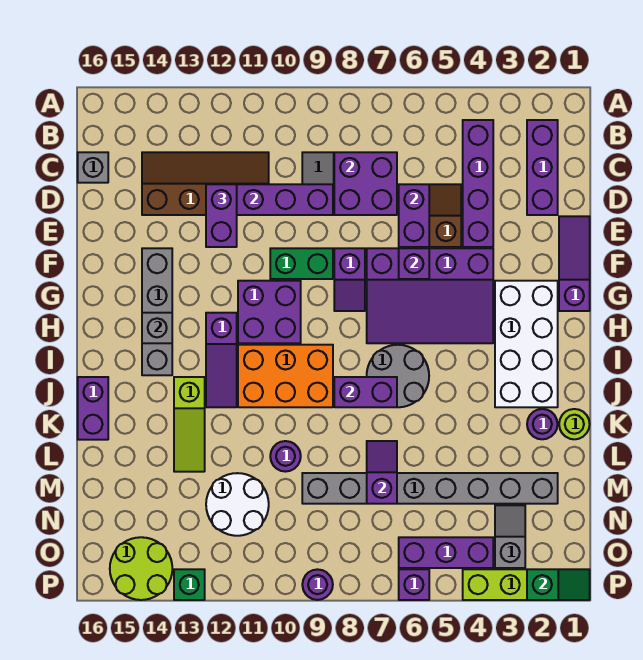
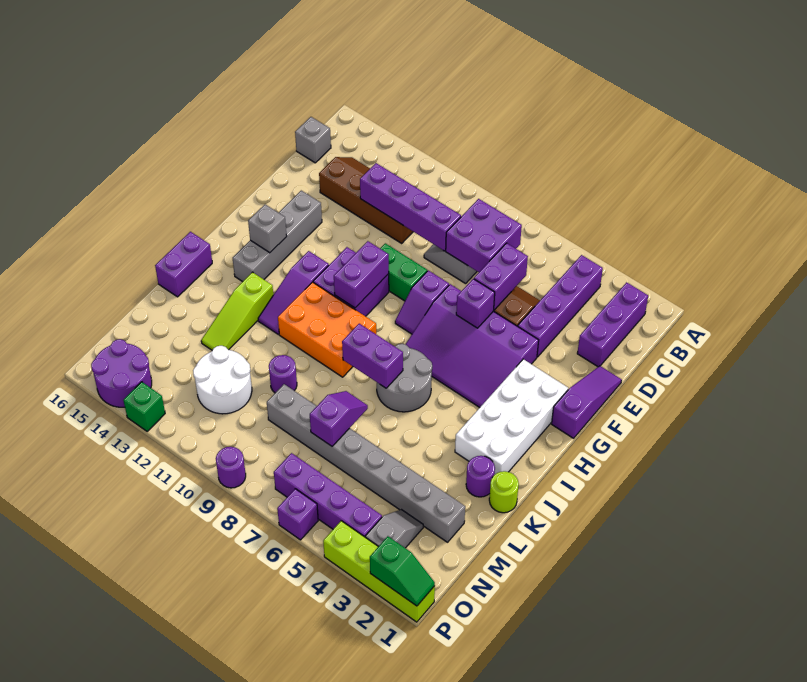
purple 1x2 brick [206,184,237,247] -> purple 1x2 brick moved to [334,241,389,308]
purple 1x3 brick [399,537,493,568] -> purple 1x4 brick [274,453,382,537]
lime 2x2 round brick [110,537,172,600] -> purple 2x2 round brick [91,339,152,407]

